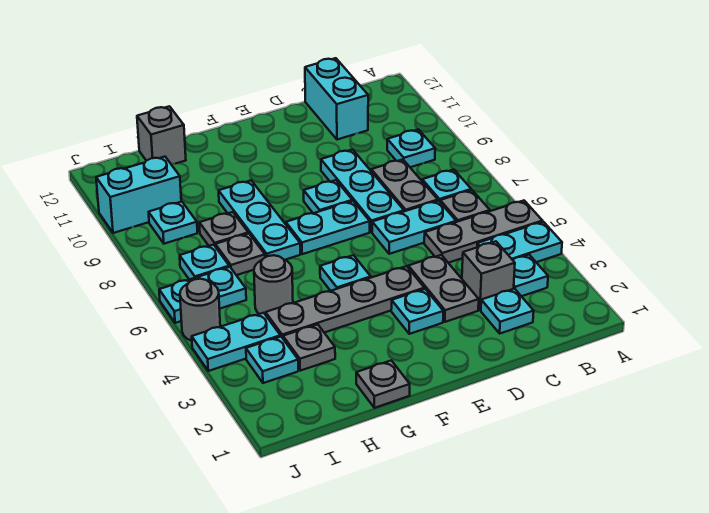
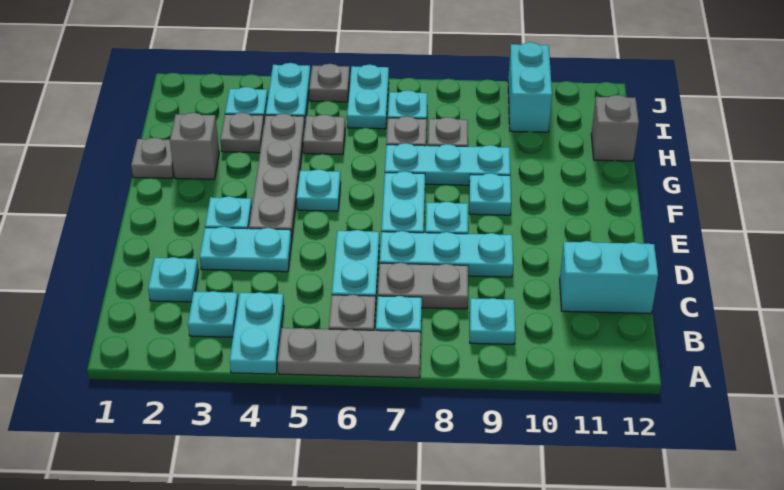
grey 1x3 plate [424,201,542,263] -> grey 1x3 plate turned to [278,328,421,378]
grey 1x1 brick [462,241,515,310] -> grey 1x1 brick moved to [170,113,219,179]
grey 1x2 plate [408,255,479,322] -> cyan 1x2 plate [200,227,292,272]
grey 1x1 round brick [254,255,293,315] -> grey 1x1 plate [303,114,345,155]
cyan 1x1 plate [149,202,197,244] -> cyan 1x1 plate moved to [469,173,511,215]
grey 1x1 round brick [180,279,220,341] -> grey 1x1 plate [309,64,350,102]

